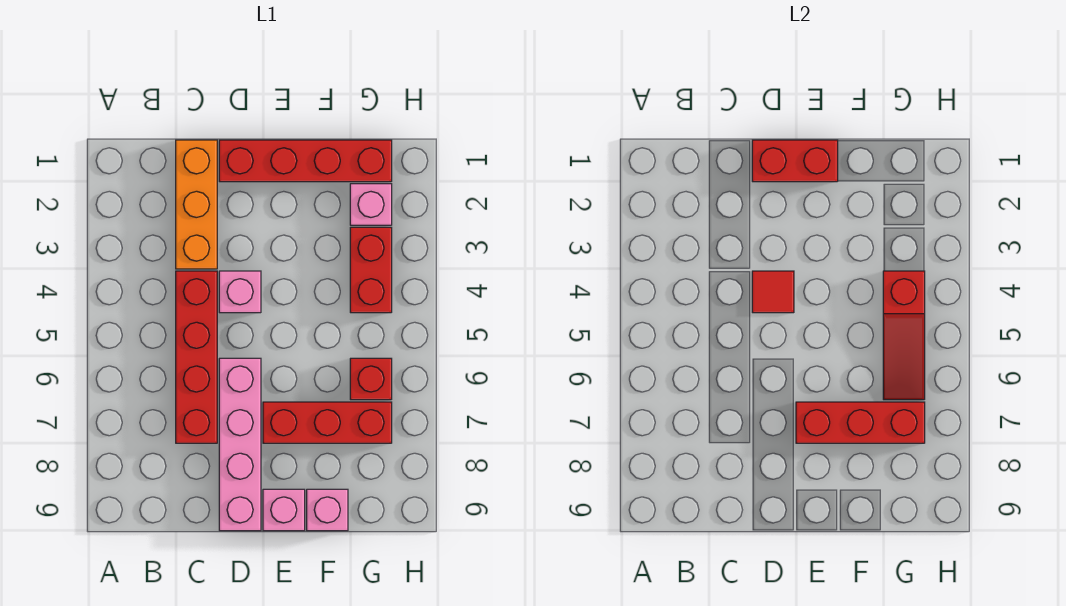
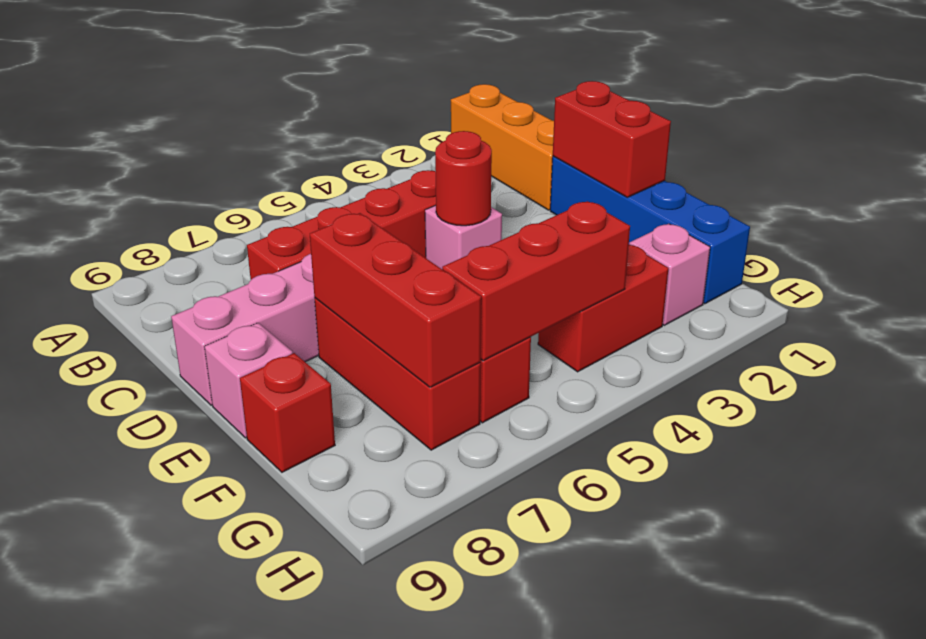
orange 1x3 brick [176,140,217,269] -> orange 1x3 brick turned to [451,84,554,210]
red 1x4 brick [219,140,392,182] -> blue 1x4 brick [550,156,750,304]
red 1x1 tile [752,271,794,313] -> red 1x1 round brick [435,131,492,226]
pink 1x1 brick [307,489,348,531] -> red 1x1 brick [240,353,335,472]
red 1x3 slope [883,271,925,400] -> red 1x3 brick [442,201,630,361]

